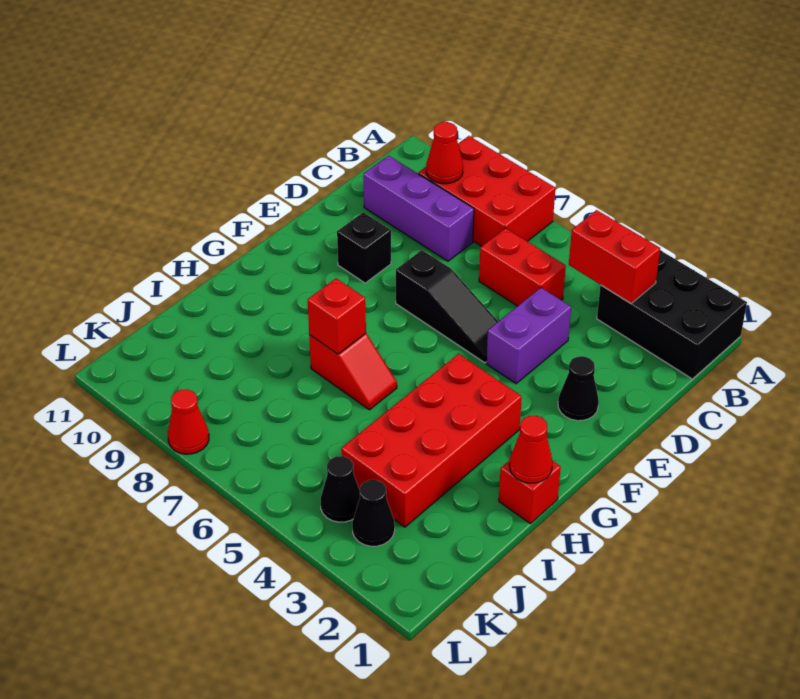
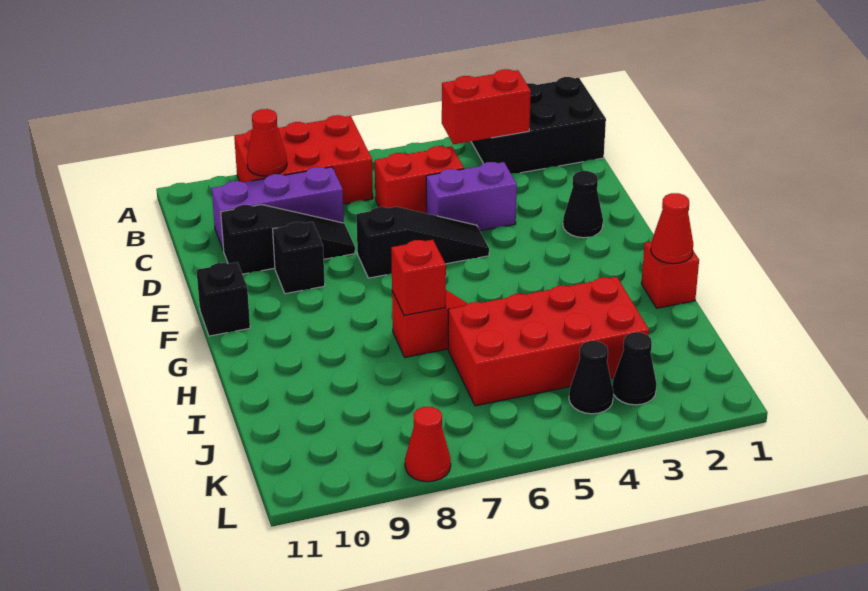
purple 1x2 brick [486,288,571,384] -> purple 1x2 brick turned to [426,162,517,231]
none -> black 1x3 slope [221,205,355,274]
none -> black 1x1 brick [196,262,250,336]
red 2x4 brick [341,354,522,527] -> red 2x4 brick turned to [448,277,649,406]

